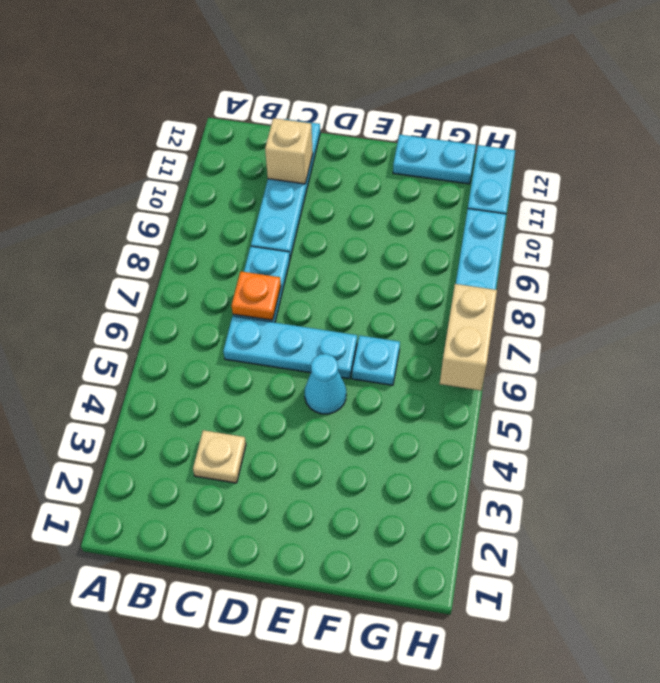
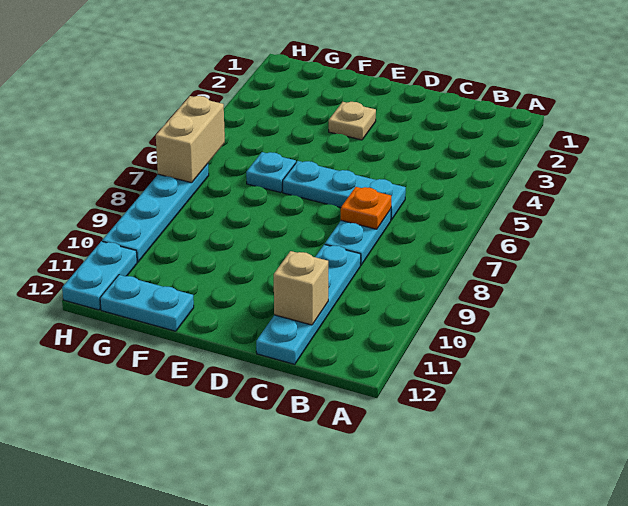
tan 1x1 plate [193,430,246,483] -> tan 1x1 plate moved to [329,102,376,140]
cyan 1x1 cone [305,354,346,414] -> none

